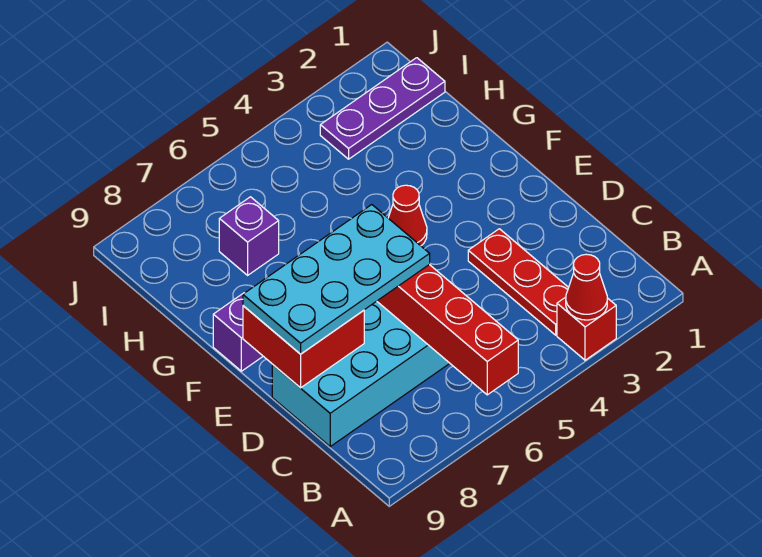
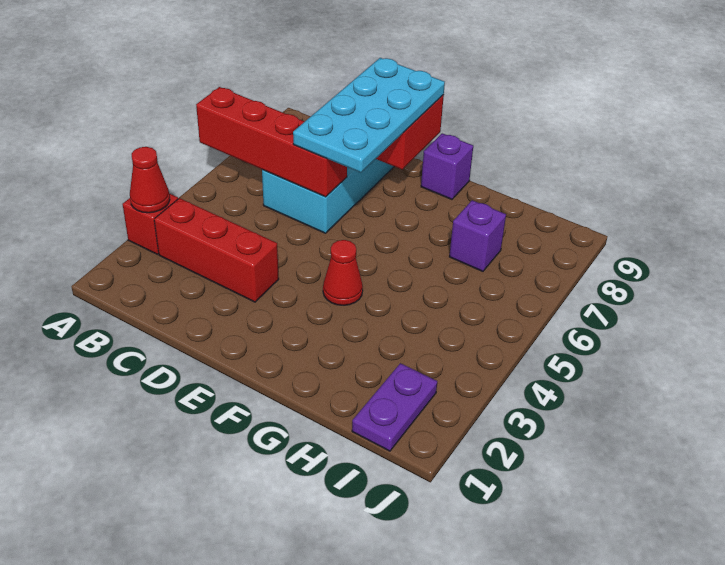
red 1x3 plate [468,229,569,335] -> red 1x3 brick [154,198,279,302]
purple 1x3 plate [320,58,445,159] -> purple 1x2 plate [352,363,437,451]

